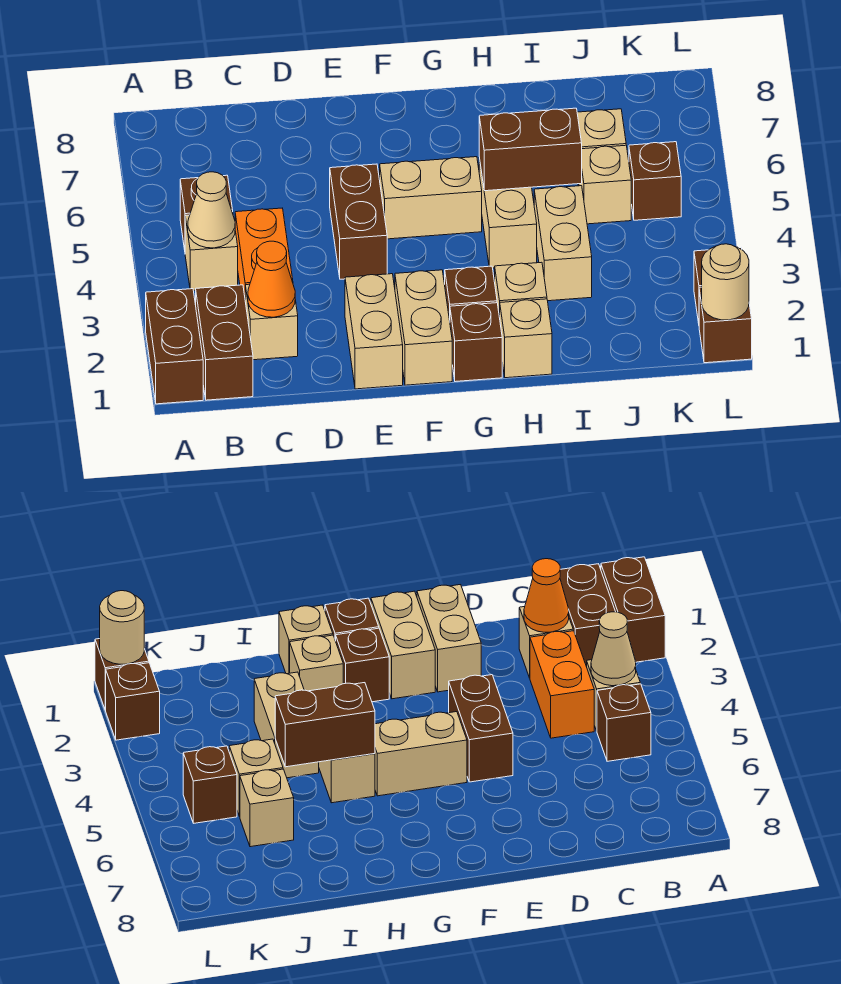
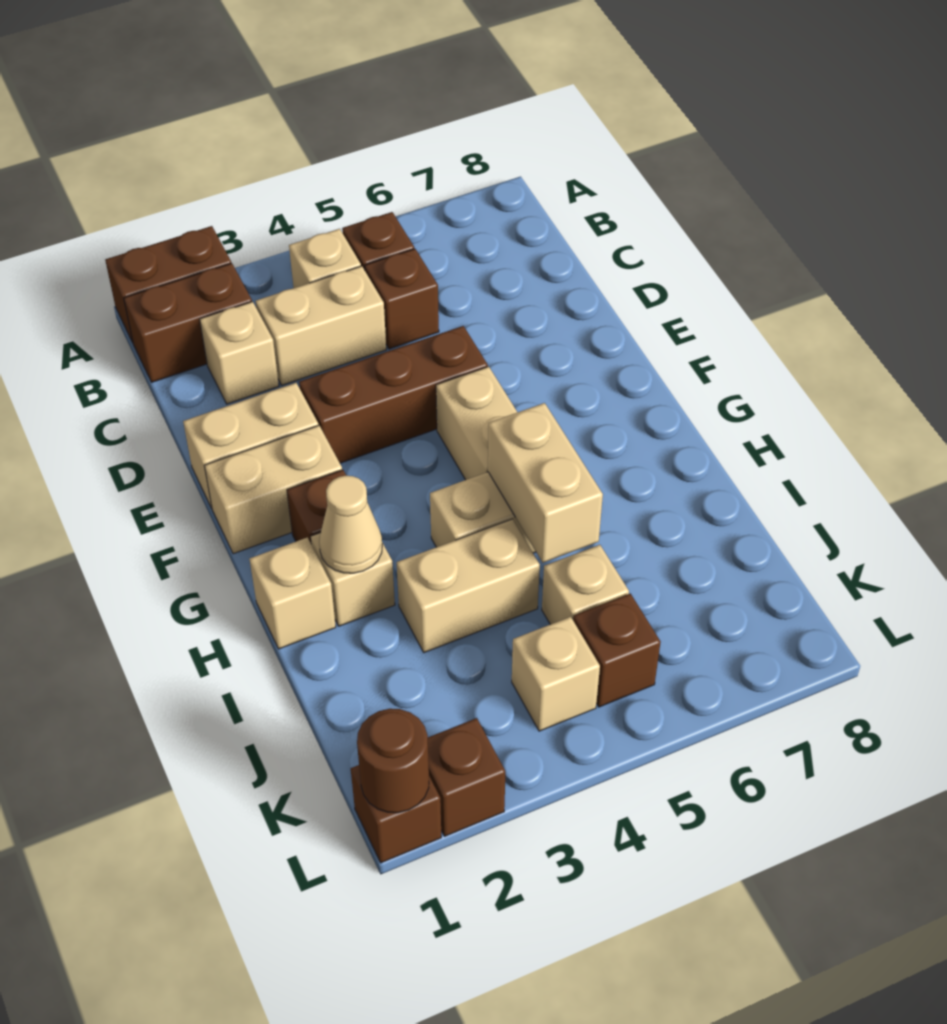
tan 1x1 cone [188,172,235,248] -> tan 1x1 cone moved to [319,476,382,573]
orange 1x1 cone [248,241,295,317] -> none
orange 1x2 brick [235,208,293,295] -> tan 1x2 brick [256,266,386,385]
brown 1x2 brick [330,164,387,279] -> brown 1x3 brick [299,326,488,463]
brown 1x1 brick [450,303,502,382] -> brown 1x1 brick moved to [365,249,439,349]
brown 1x2 brick [479,108,582,191] -> tan 1x2 brick [488,403,603,563]
tan 1x1 brick [577,109,626,185] -> tan 1x1 brick moved to [512,617,600,731]
tan 1x1 round brick [702,244,749,320] -> brown 1x1 round brick [357,709,429,813]

